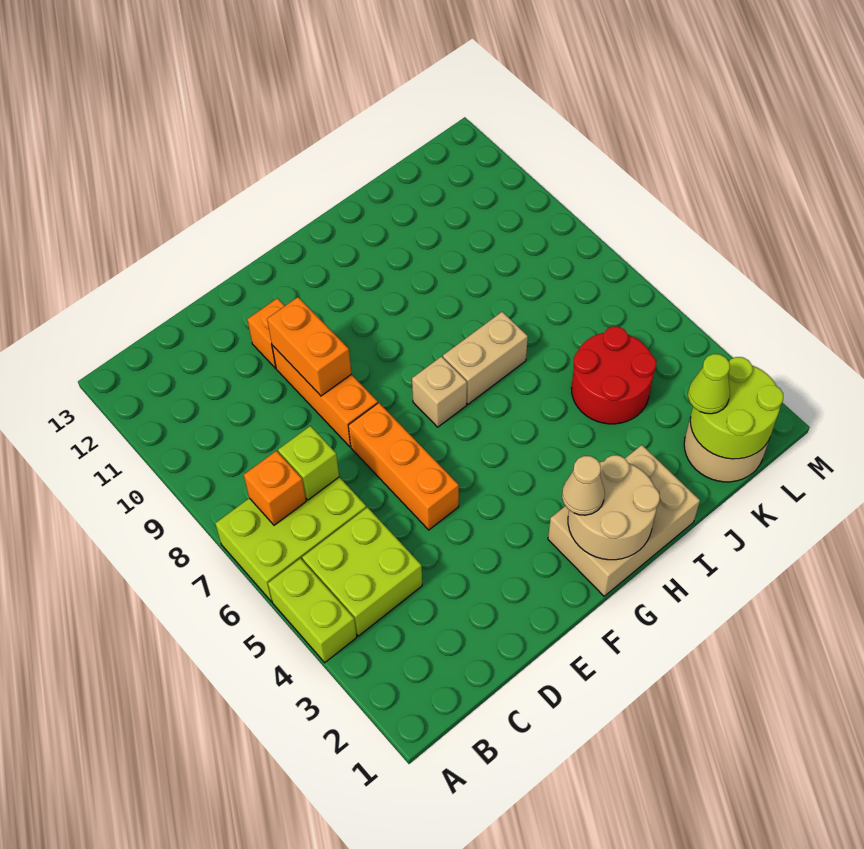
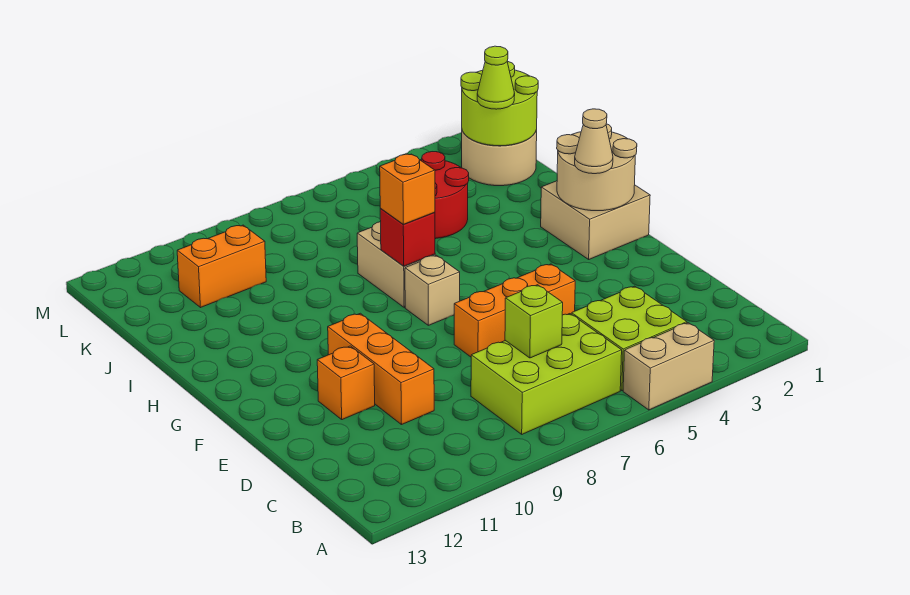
lime 1x2 brick [268,558,357,663] -> tan 1x2 brick [623,323,714,410]
lime 2x3 brick [215,477,366,602] -> lime 2x3 brick turned to [471,314,622,434]
orange 1x1 brick [244,451,306,525] -> orange 1x1 brick moved to [380,154,435,224]
orange 1x3 brick [272,345,378,447] -> orange 1x3 brick turned to [328,313,434,425]
orange 1x2 brick [267,297,351,396] -> orange 1x2 brick moved to [177,225,266,308]
tan 2x3 brick [548,445,700,596] -> tan 2x2 brick [541,181,650,259]
none -> red 1x1 brick [380,208,435,266]

